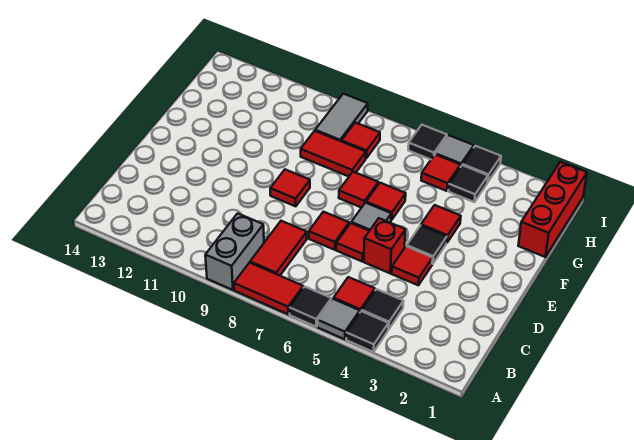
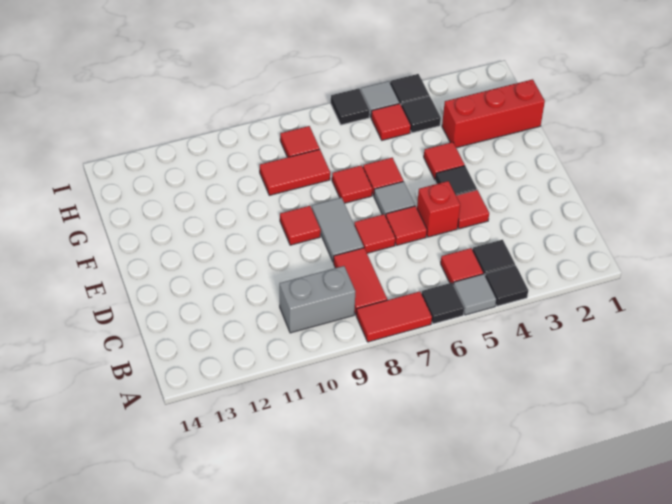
grey 1x2 brick [205,213,264,290] -> grey 1x2 brick turned to [280,266,356,333]
red 1x3 brick [518,162,587,257] -> red 1x3 brick turned to [442,79,545,148]
grey 1x2 tile [315,94,368,141] -> grey 1x2 tile moved to [312,198,364,262]

